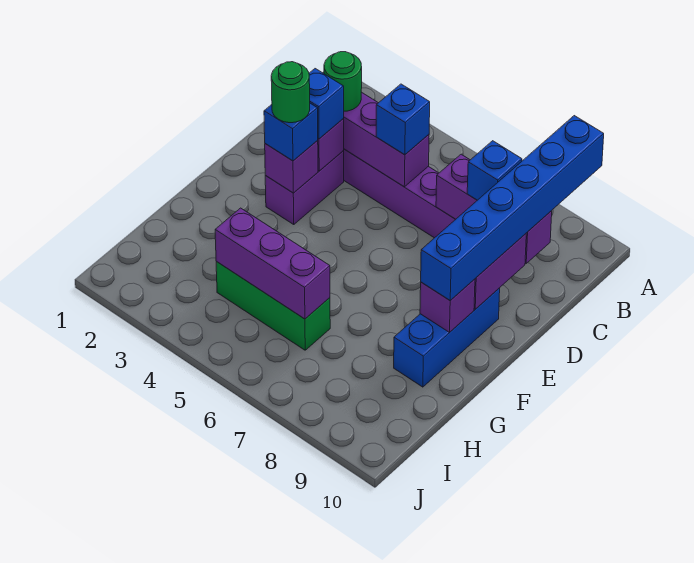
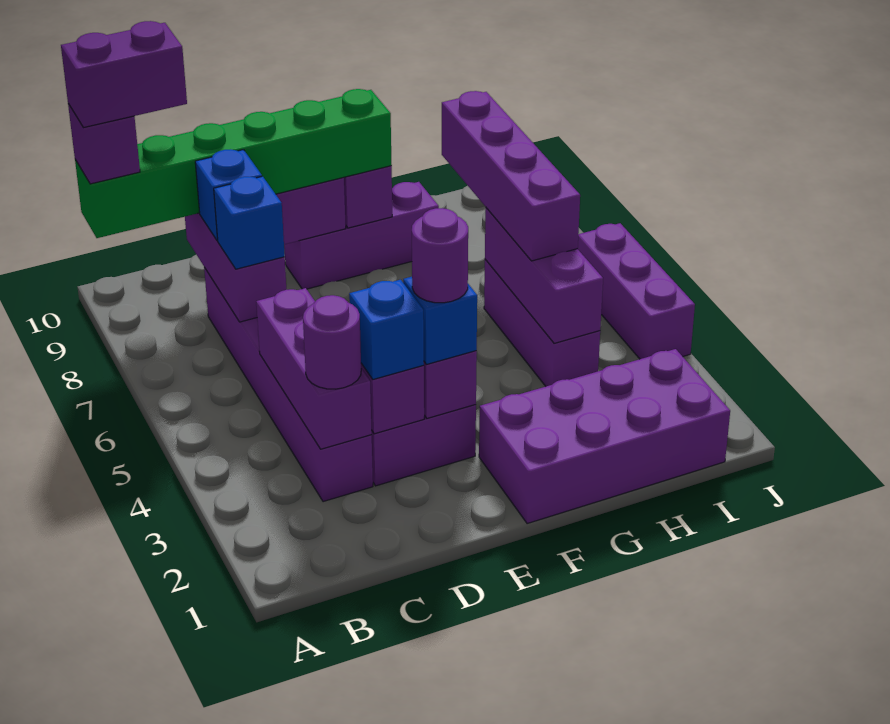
blue 1x6 brick [421,116,604,301] -> green 1x6 brick [75,89,392,238]
none -> purple 1x1 brick [68,104,140,184]
none -> purple 1x2 brick [61,21,187,128]
green 1x1 round brick [324,52,362,111] -> purple 1x1 round brick [303,295,361,389]
blue 1x1 brick [376,84,430,155] -> blue 1x1 brick moved to [214,176,285,269]
green 1x1 round brick [271,62,310,123] -> purple 1x1 round brick [412,208,468,303]
blue 1x3 brick [394,288,500,387] -> purple 1x3 brick [284,182,439,289]
none -> purple 2x4 brick [479,349,730,524]
green 1x3 brick [216,262,330,350] -> purple 1x3 brick [484,259,600,386]
none -> purple 1x4 brick [442,91,580,261]
none -> purple 1x3 brick [578,223,695,359]

